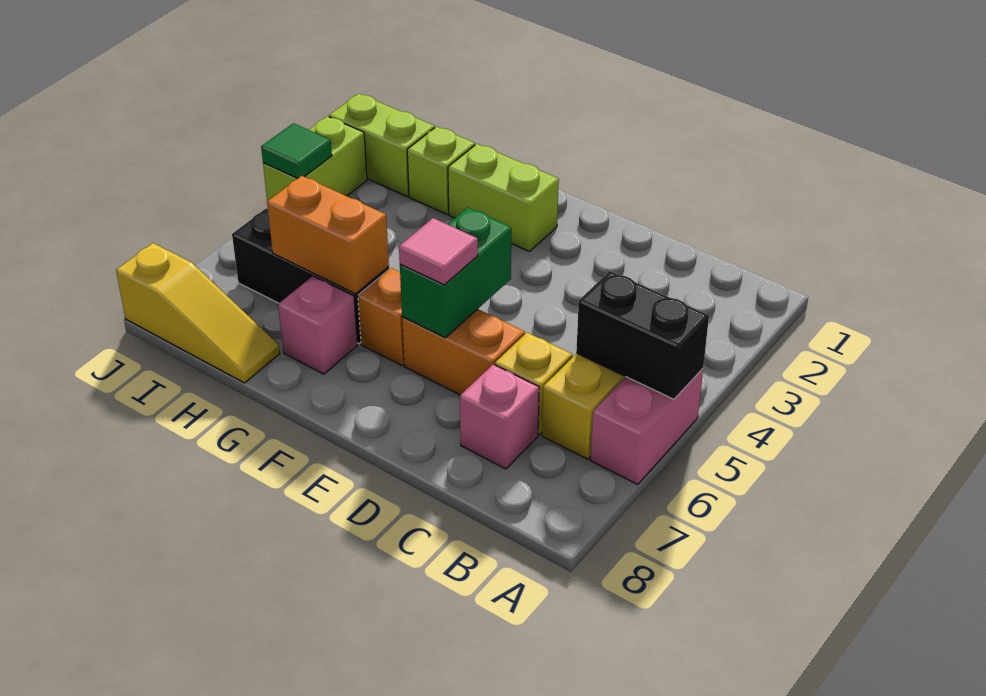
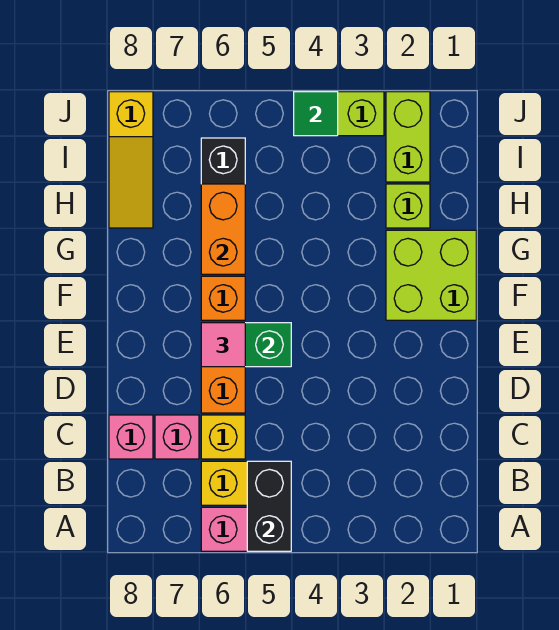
lime 1x2 brick [448,144,559,252] -> lime 2x2 brick [386,230,476,320]
pink 1x1 brick [278,276,357,374] -> pink 1x1 brick moved to [109,415,153,459]

